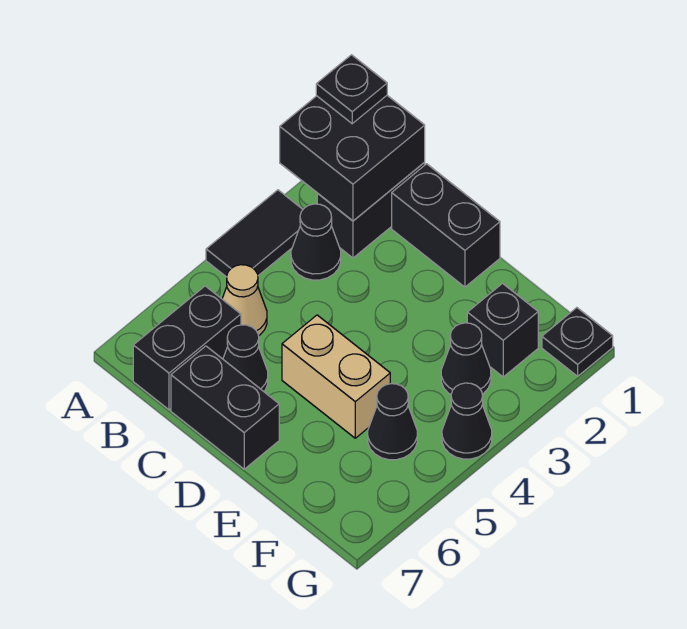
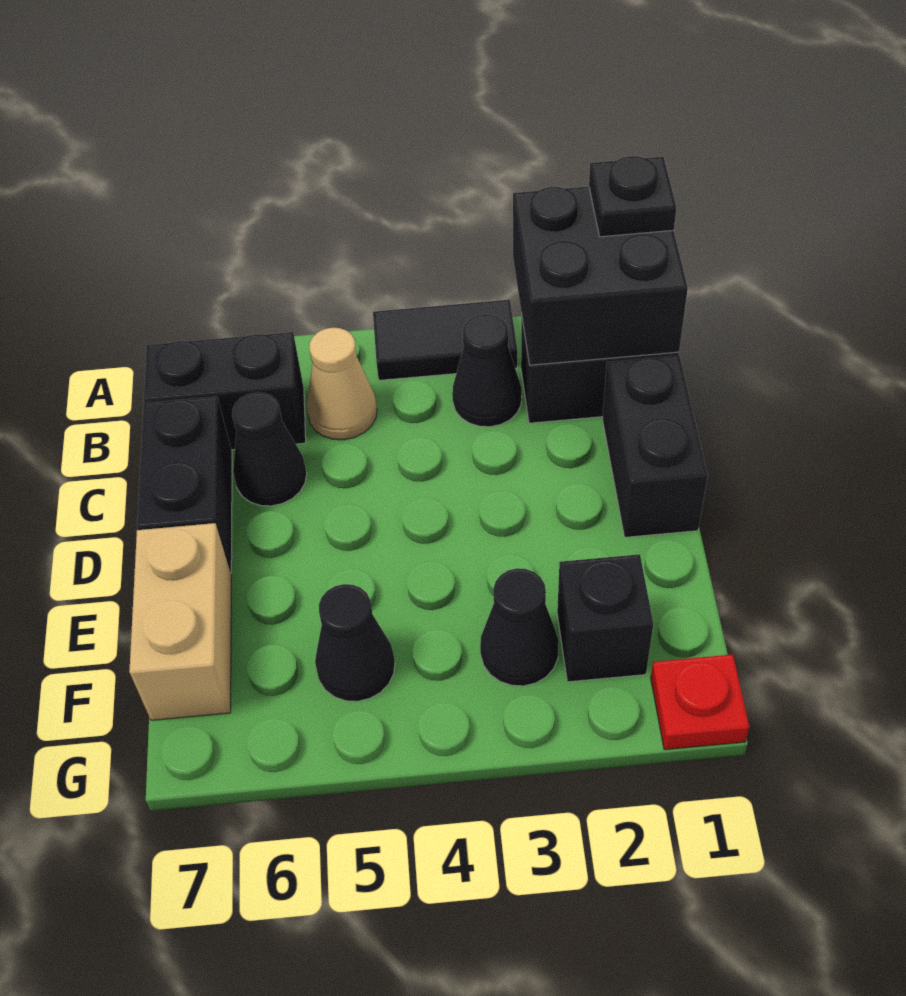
tan 1x2 brick [282,315,390,438] -> tan 1x2 brick moved to [129,523,231,720]
black 1x1 plate [542,308,613,376] -> red 1x1 plate [651,654,749,750]
black 1x1 cone [442,383,492,459] -> none

